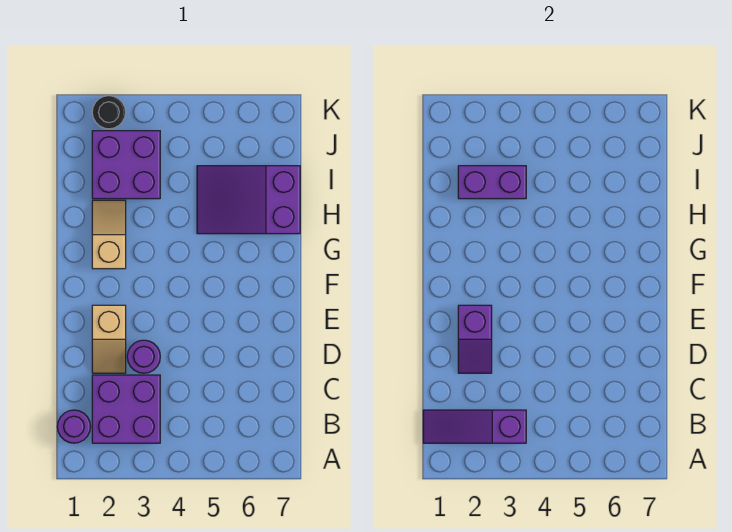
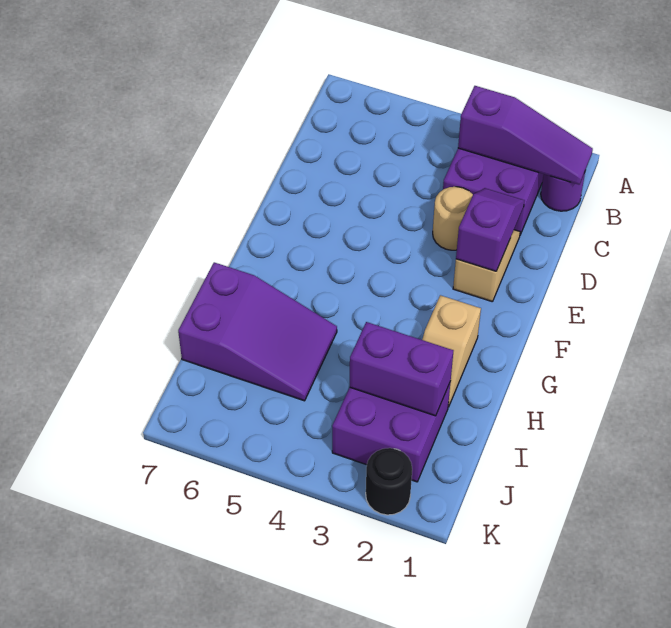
purple 1x1 round brick [127,340,160,373] -> tan 1x1 round brick [433,187,473,250]

